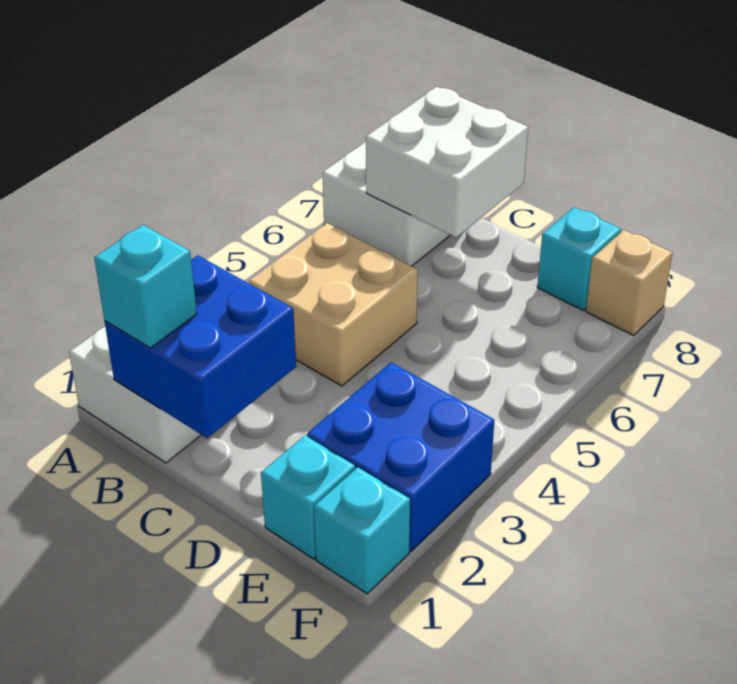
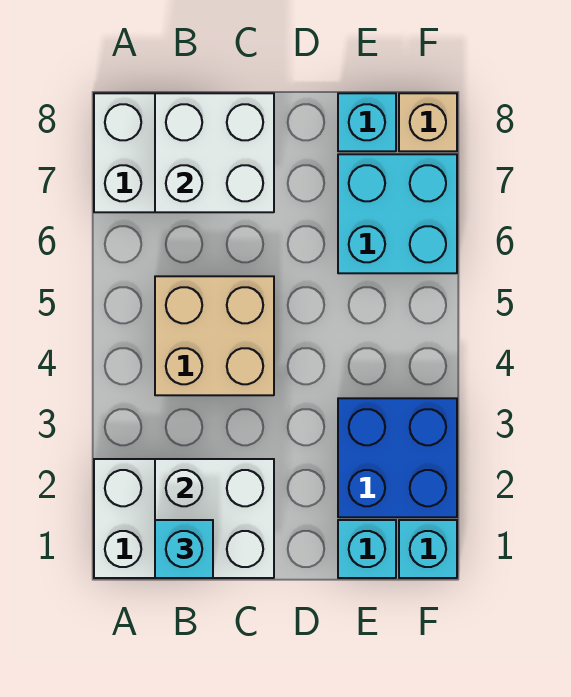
blue 2x2 brick [105,255,296,438] -> white 2x2 brick [155,459,274,578]
none -> cyan 2x2 brick [338,154,457,273]

